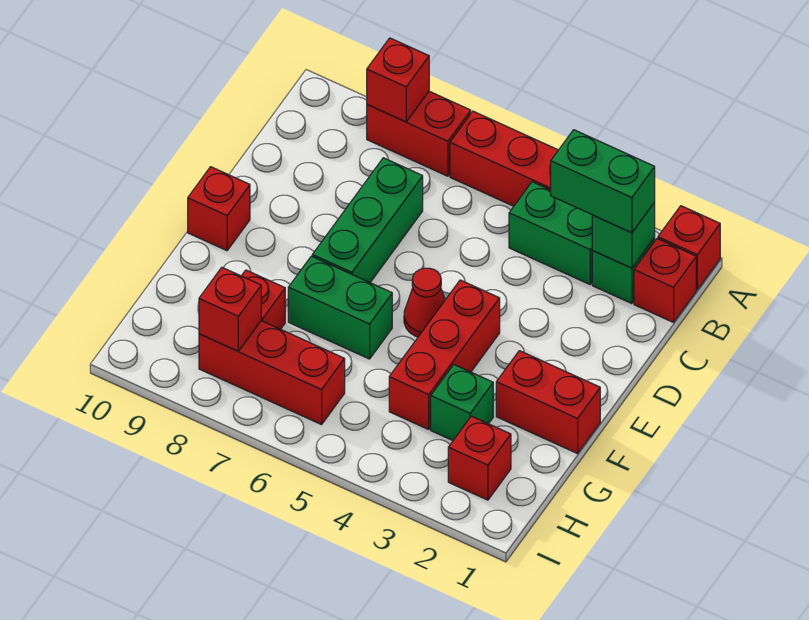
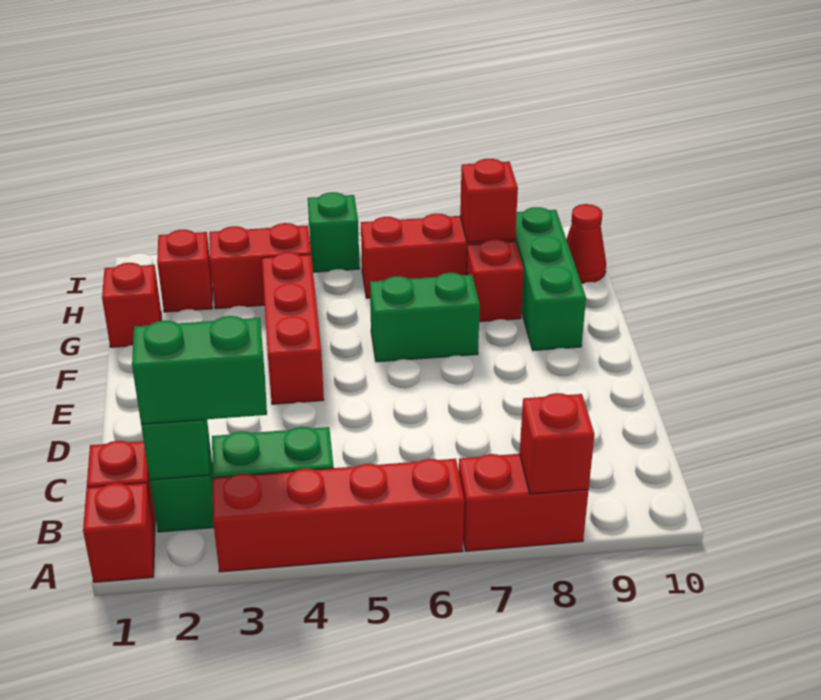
green 1x3 brick [312,158,423,282] -> green 1x3 brick moved to [515,207,586,350]
red 1x1 cone [404,268,445,337] -> red 1x1 cone moved to [566,204,606,283]
red 1x1 brick [188,167,250,251] -> red 1x1 brick moved to [102,263,161,347]
red 1x2 brick [496,351,600,453] -> red 1x2 brick moved to [209,223,311,309]
green 1x1 brick [431,365,493,441] -> green 1x1 brick moved to [308,192,359,272]

